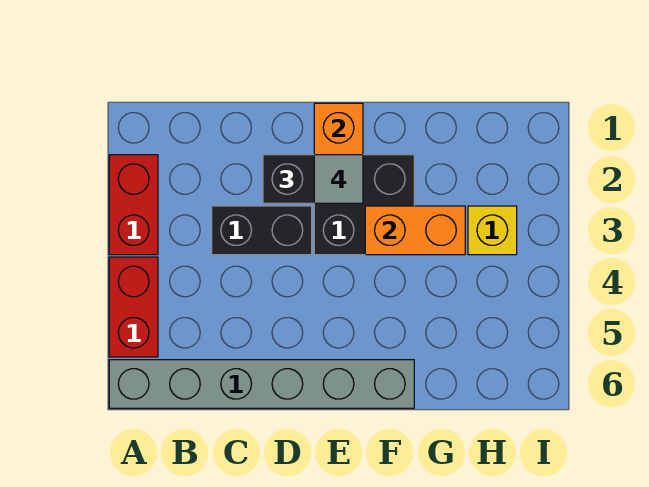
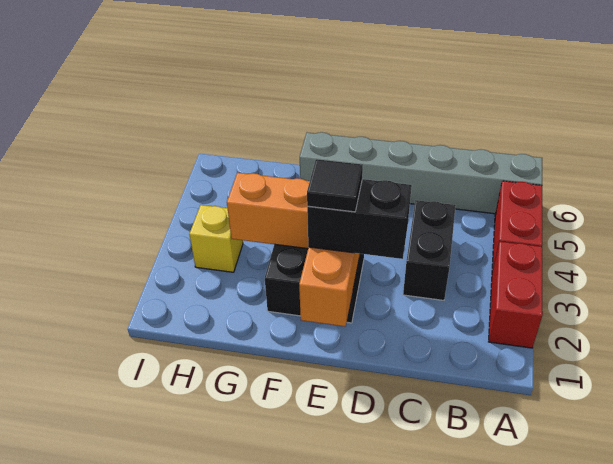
black 1x2 brick [212,206,312,255] -> black 1x2 brick turned to [403,200,456,300]
grey 1x1 tile [314,155,363,203] -> black 1x1 tile [307,159,363,212]

